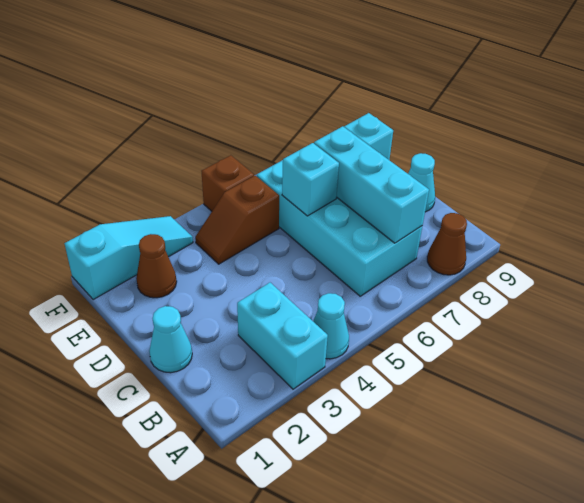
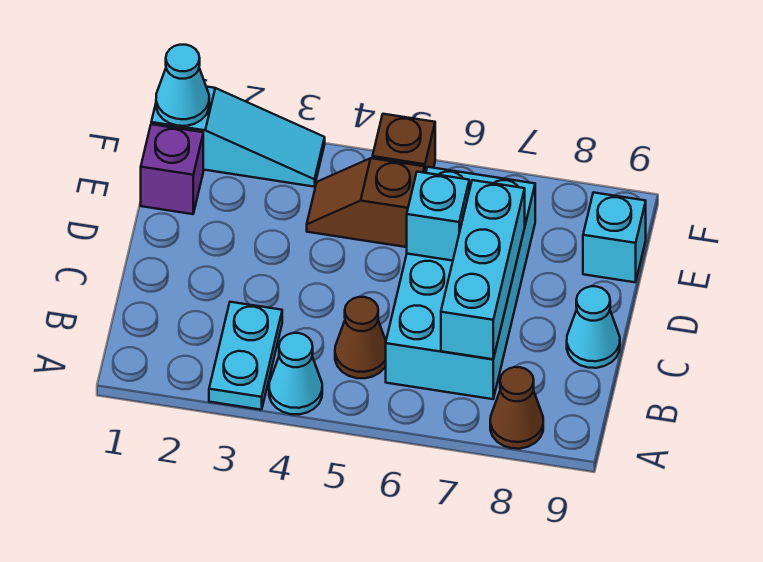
cyan 1x2 brick [237,283,328,389] -> cyan 1x2 plate [209,302,282,410]
cyan 1x1 cone [149,306,192,373] -> cyan 1x1 cone moved to [156,45,209,126]
none -> purple 1x1 brick [141,124,203,214]
brown 1x1 cone [136,234,177,298] -> brown 1x1 cone moved to [335,297,386,378]

